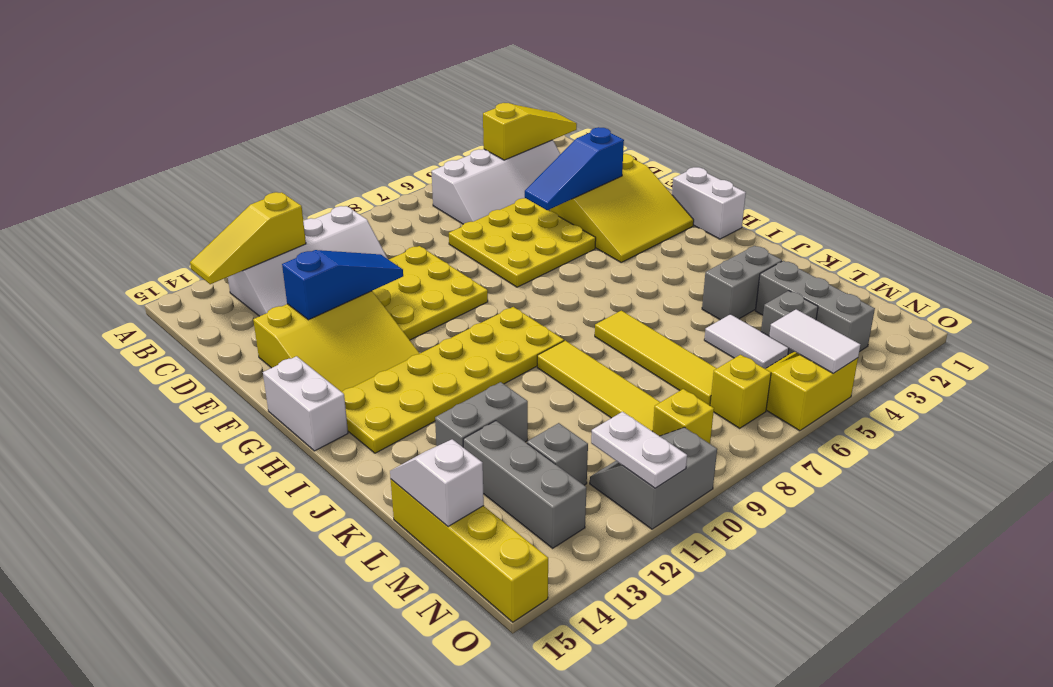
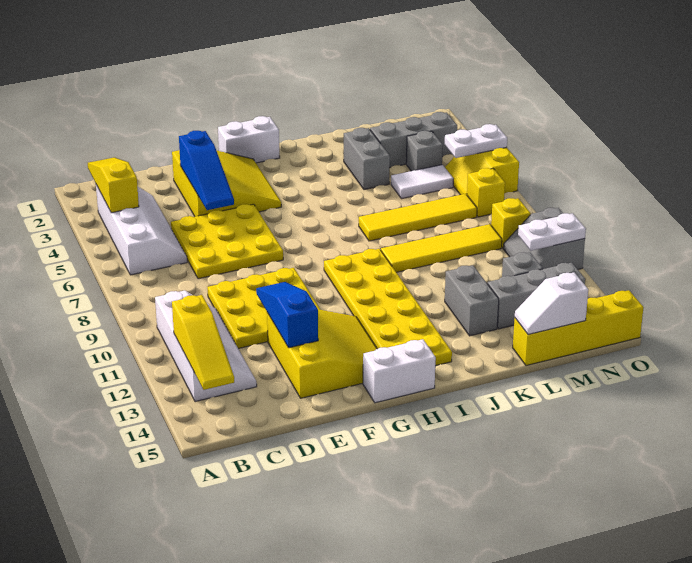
white 1x2 tile [769,309,860,373] -> white 1x2 plate [445,124,507,158]

